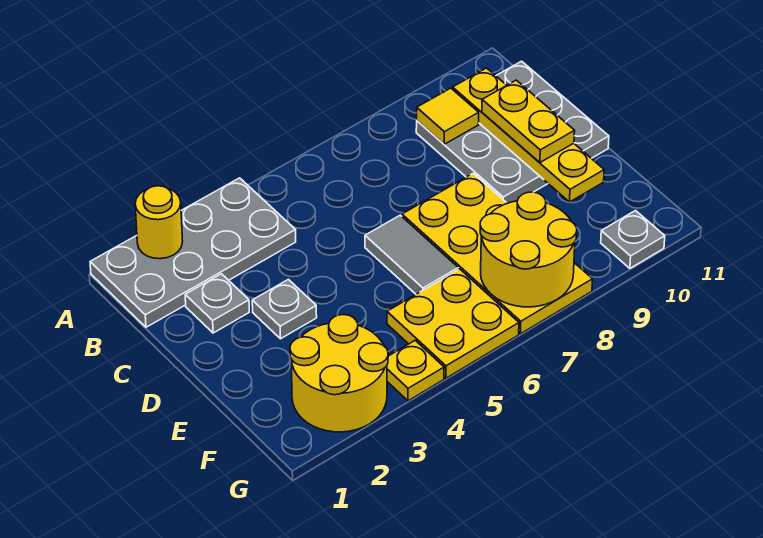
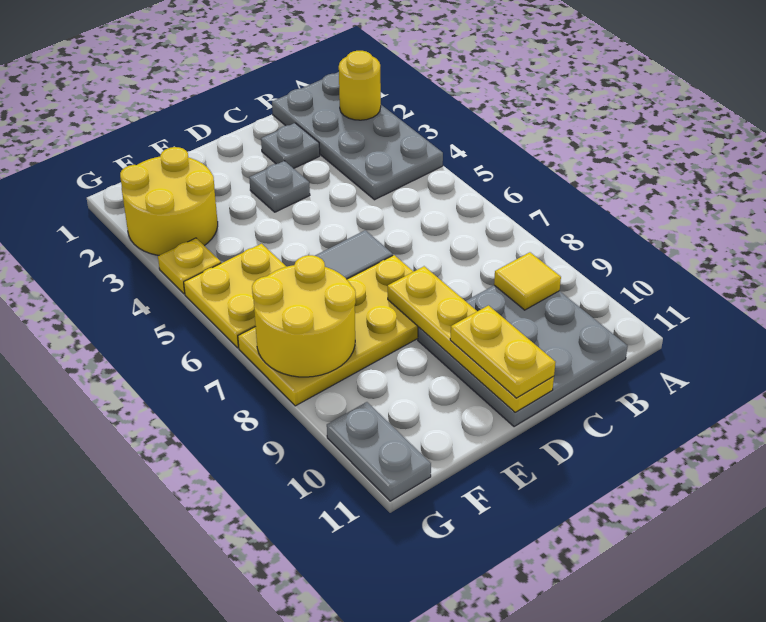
yellow 1x4 plate [453,68,604,202] -> yellow 1x4 plate turned to [388,266,554,412]
yellow 1x2 plate [482,80,575,162] -> yellow 1x2 plate turned to [450,305,556,398]
grey 1x1 plate [601,211,665,268] -> grey 1x2 plate [327,402,431,501]

